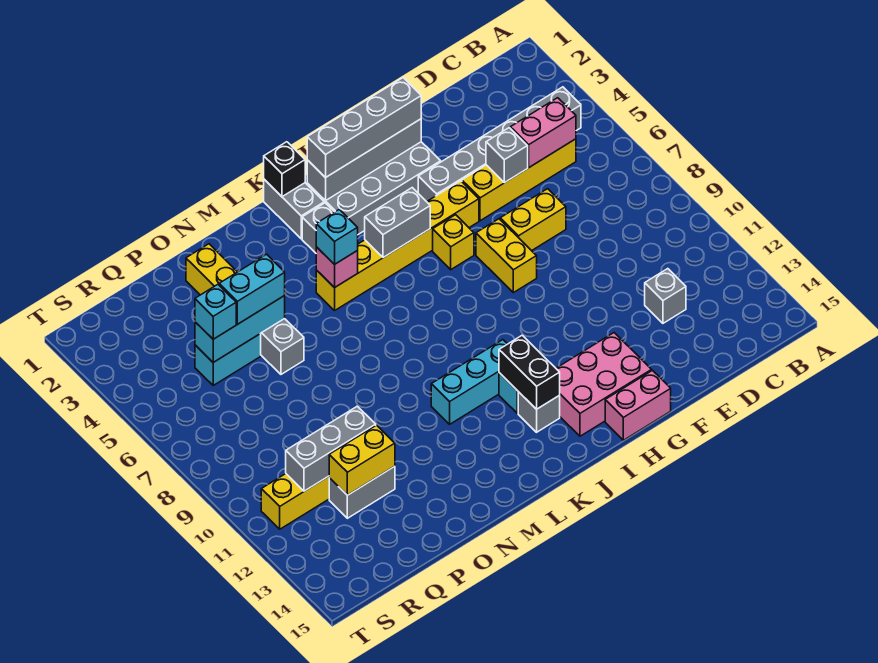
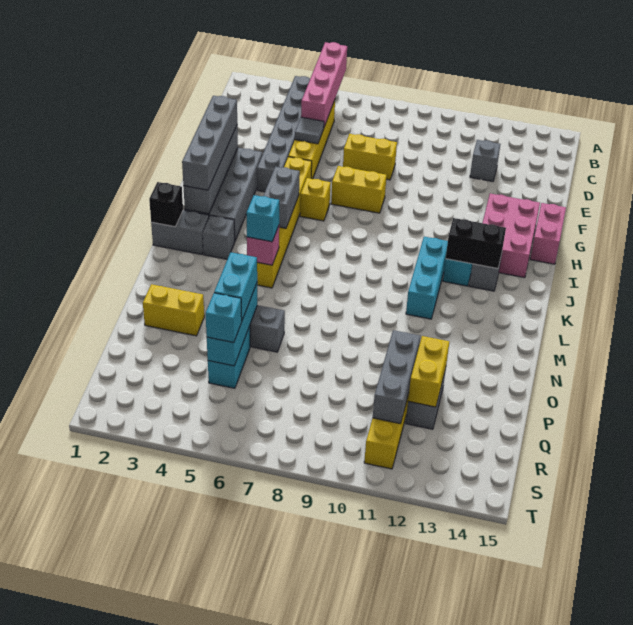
pink 1x2 brick [510,98,576,167] -> pink 1x4 brick [301,42,347,127]
grey 1x1 brick [486,128,528,183] -> grey 1x1 tile [295,117,324,144]
yellow 1x2 brick [500,189,566,251] -> yellow 1x2 brick turned to [343,134,397,180]

